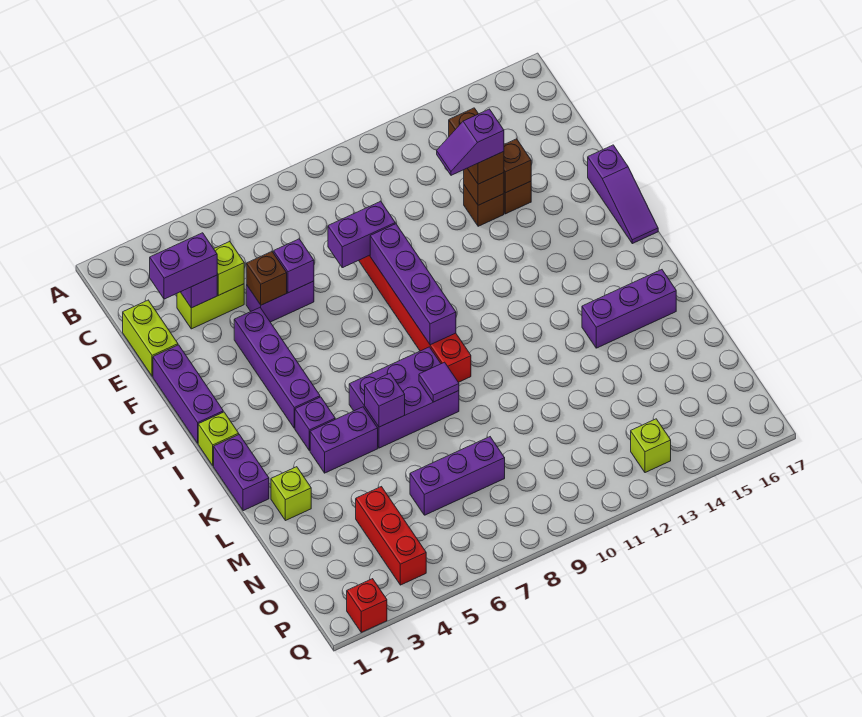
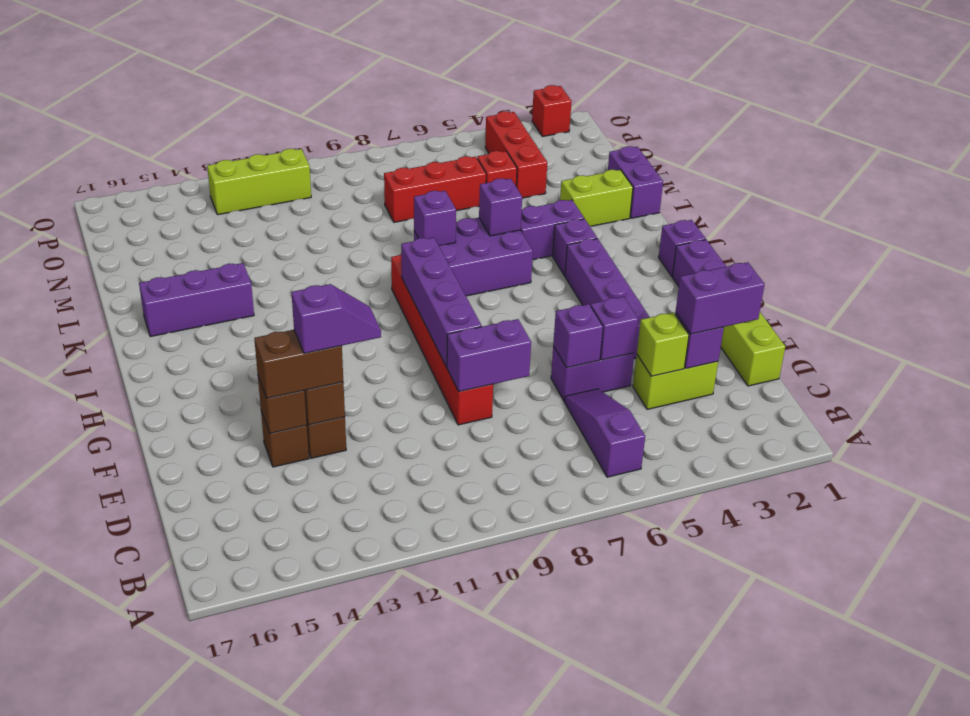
brown 1x2 brick [449,108,504,184] -> brown 1x2 brick turned to [254,330,343,398]
brown 1x1 brick [246,252,287,305] -> purple 1x1 brick [591,297,638,360]
purple 1x3 slope [588,145,658,244] -> purple 1x3 slope moved to [565,389,645,477]
lime 1x1 brick [198,412,239,466] -> purple 1x1 brick [659,220,706,277]
purple 1x2 brick [214,435,269,511] -> purple 1x2 brick moved to [608,146,663,218]
purple 1x1 tile [419,362,459,402] -> purple 1x1 brick [414,191,456,246]
lime 1x1 brick [271,467,311,521] -> lime 1x2 brick [560,170,633,226]
none -> red 1x1 brick [477,151,517,186]
purple 1x3 brick [410,437,505,515] -> red 1x3 brick [384,156,486,222]
lime 1x1 brick [631,419,671,473] -> lime 1x3 brick [207,149,311,215]

